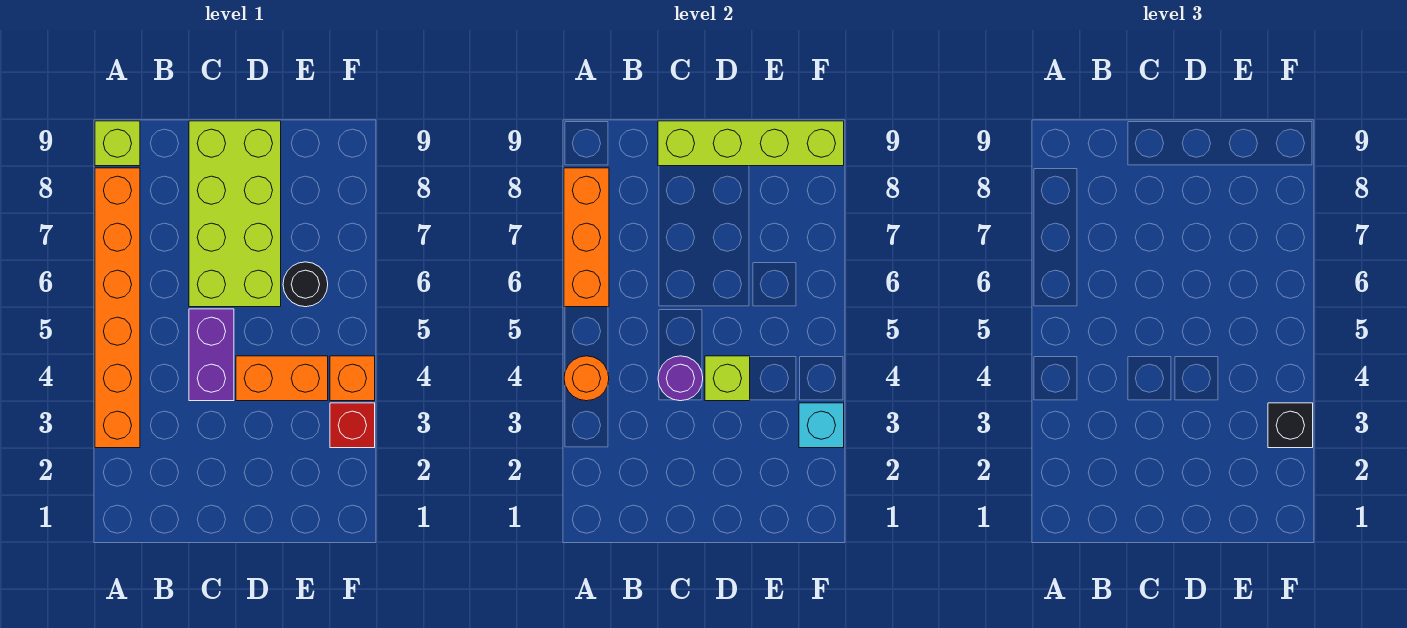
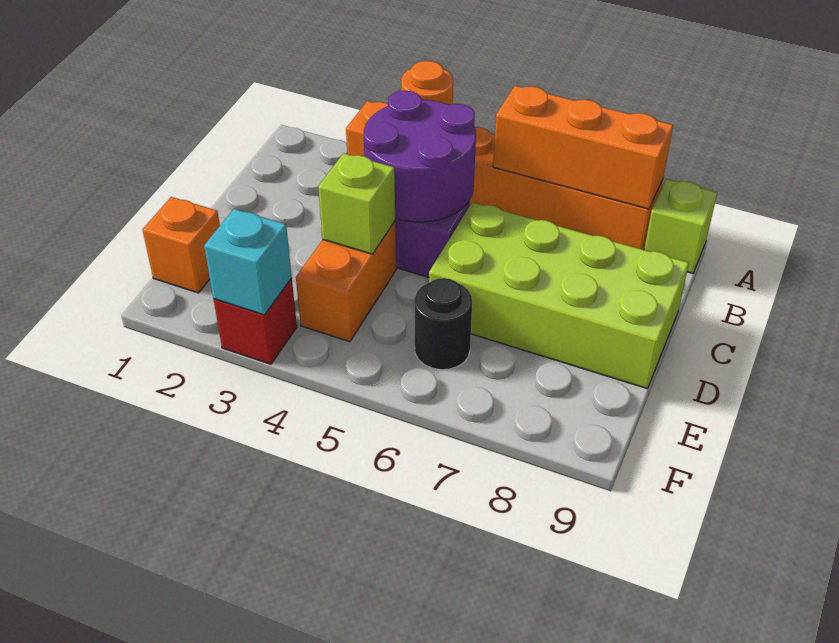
purple 1x1 round brick [658,356,703,401] -> purple 2x2 round brick [364,91,476,222]
lime 1x4 brick [658,121,844,166] -> none
black 1x1 brick [1268,403,1313,448] -> none
orange 1x1 brick [330,356,375,401] -> orange 1x1 brick moved to [143,197,220,293]

